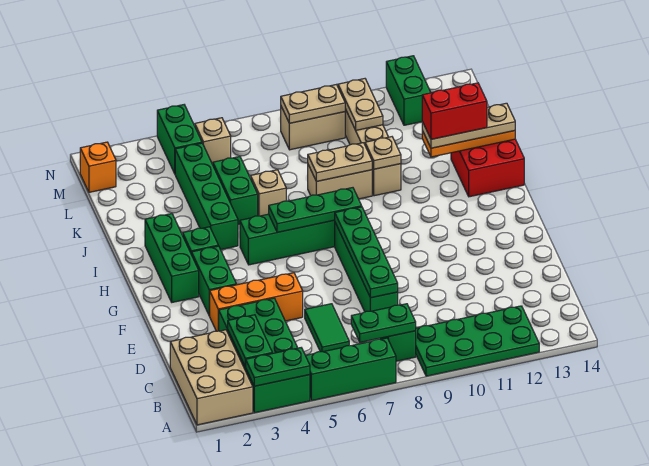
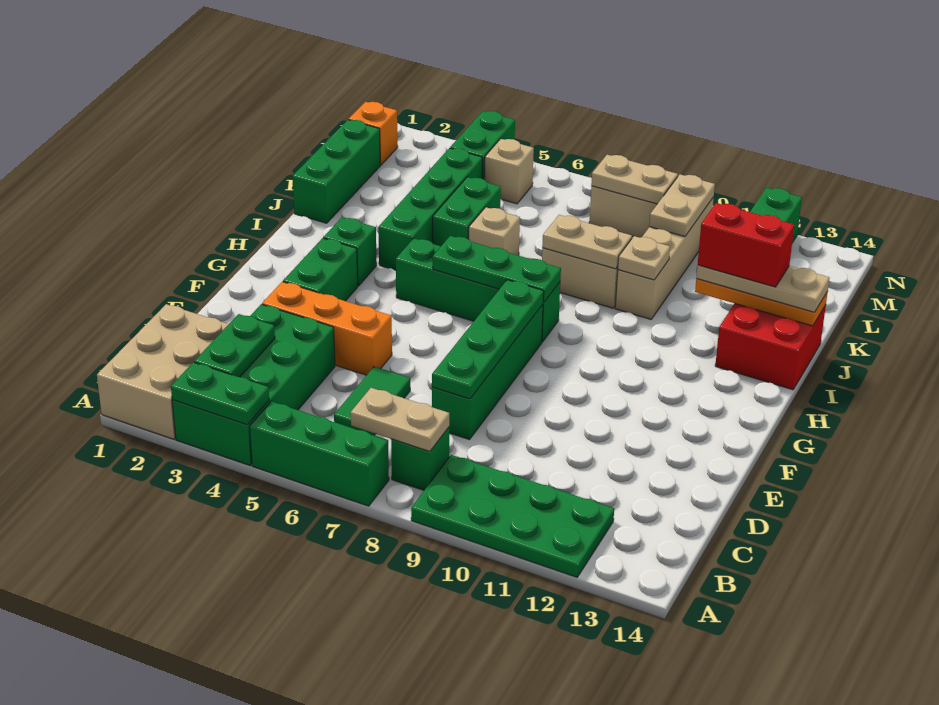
green 1x2 plate [351,304,416,342] -> tan 1x2 plate [351,388,449,451]
green 1x3 brick [145,214,199,302] -> green 1x3 brick moved to [293,120,380,223]

